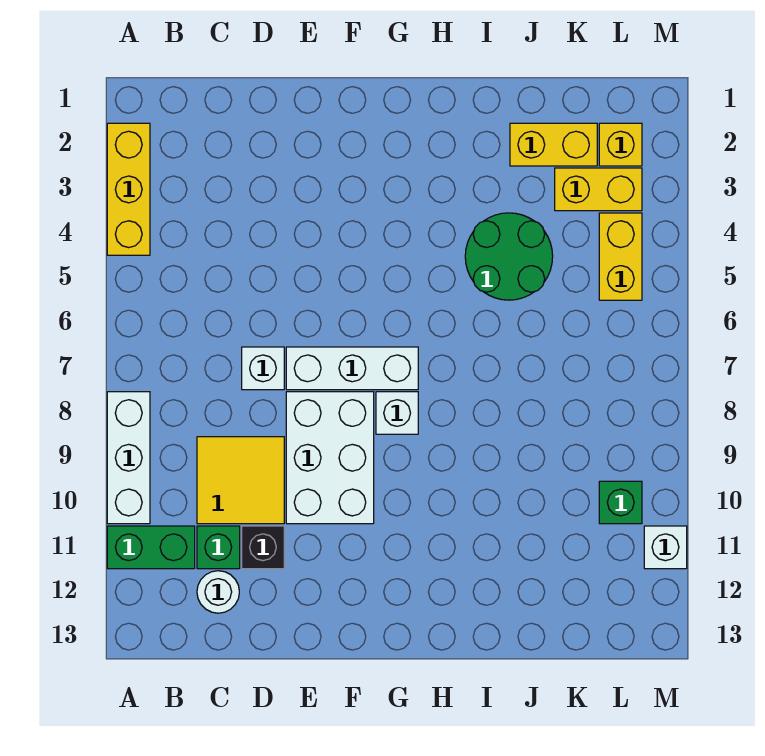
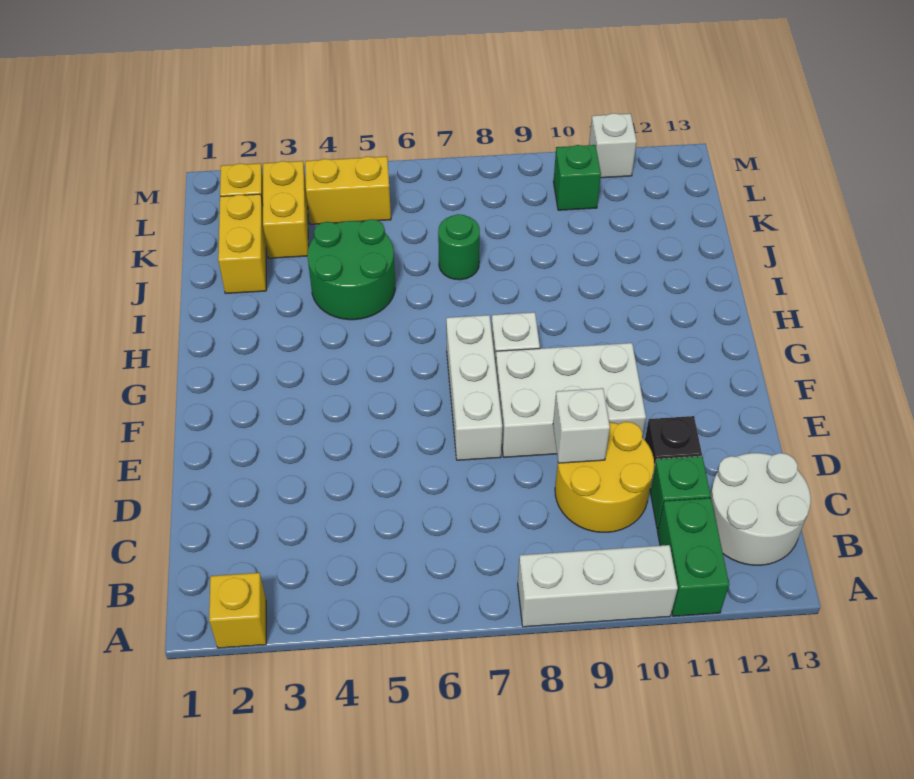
yellow 1x3 brick [107,123,150,255] -> yellow 1x1 brick [209,573,266,648]
yellow 2x2 tile [197,437,284,524] -> yellow 2x2 round brick [555,422,654,532]
white 1x1 round brick [197,571,239,613] -> white 2x2 round brick [710,453,811,565]
white 1x1 brick [242,347,284,390] -> white 1x1 brick moved to [553,388,610,463]
none -> green 1x1 round brick [438,214,480,280]

